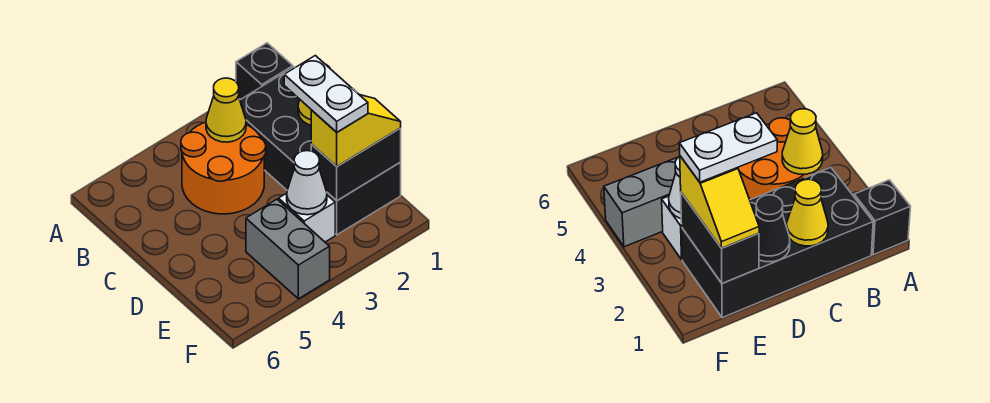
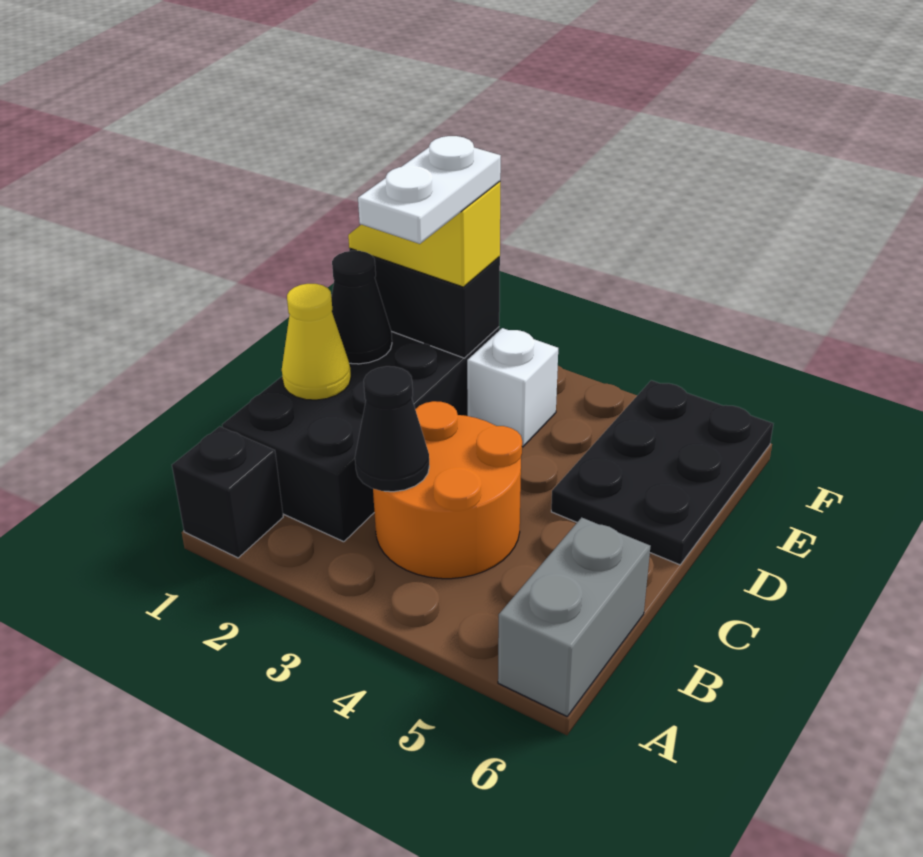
yellow 1x1 cone [206,78,246,142] -> black 1x1 cone [355,366,429,492]
none -> black 2x3 plate [551,380,773,565]
white 1x1 cone [287,151,327,215] -> none
grey 1x2 brick [246,199,330,299] -> grey 1x2 brick moved to [498,517,651,716]

